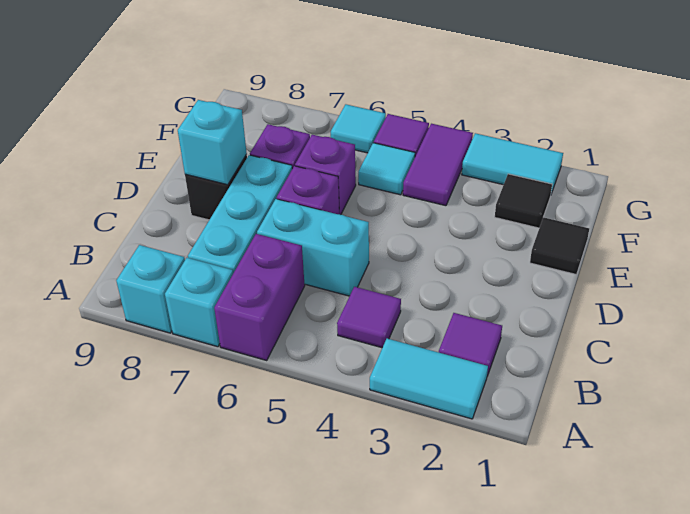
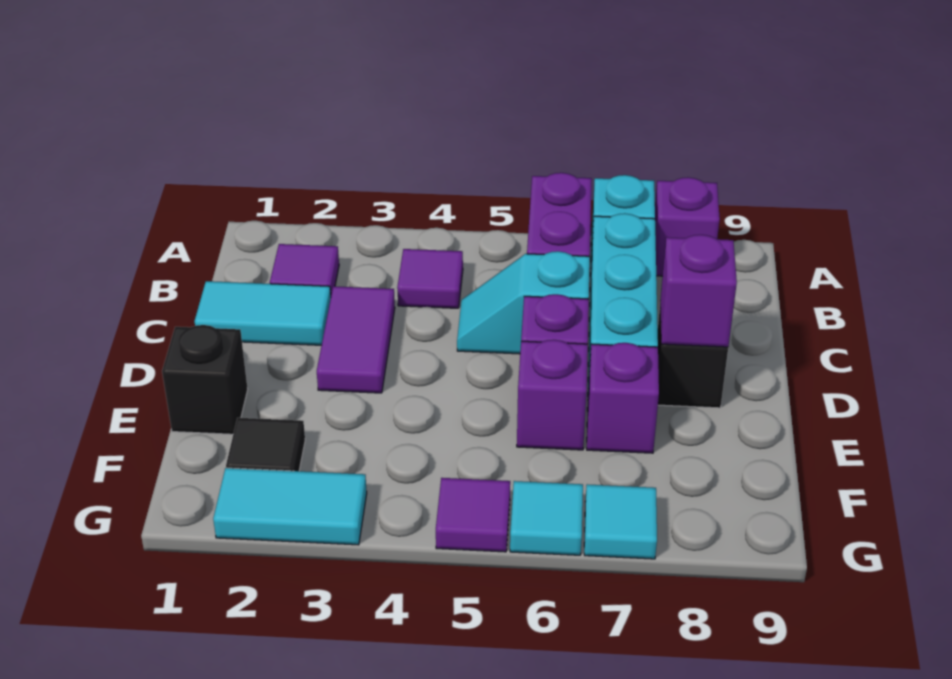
cyan 1x2 tile [370,339,488,419] -> cyan 1x2 tile moved to [194,281,331,345]
cyan 1x1 brick [116,245,185,333] -> purple 1x1 brick [655,177,720,276]
cyan 1x2 brick [257,199,369,296] -> cyan 1x2 slope [457,251,590,354]
cyan 1x1 brick [178,100,247,185] -> purple 1x1 brick [660,235,737,347]
black 1x1 tile [530,217,589,274] -> black 1x1 brick [162,325,248,434]
purple 1x2 tile [403,124,473,206] -> purple 1x2 tile moved to [317,286,395,393]
cyan 1x1 tile [358,143,415,195] -> cyan 1x1 tile moved to [584,484,657,559]

